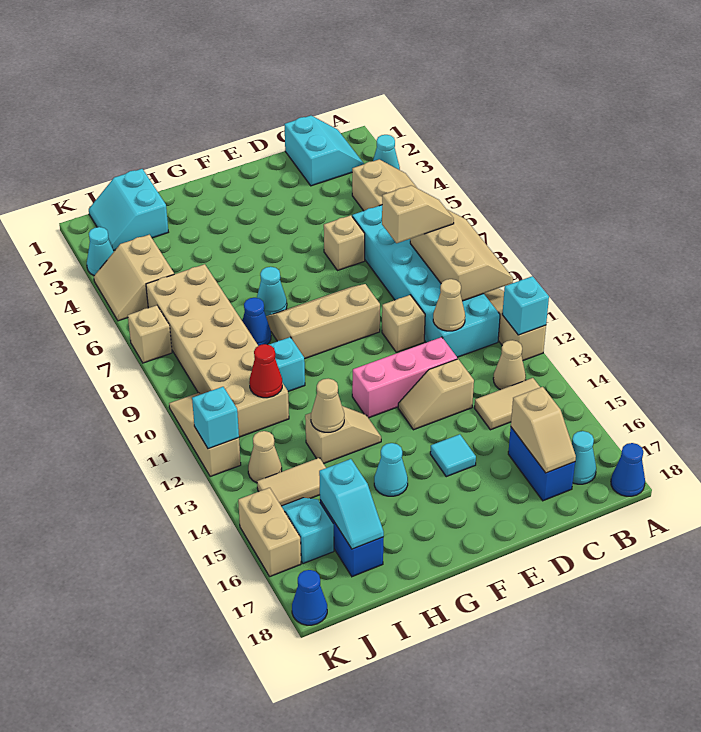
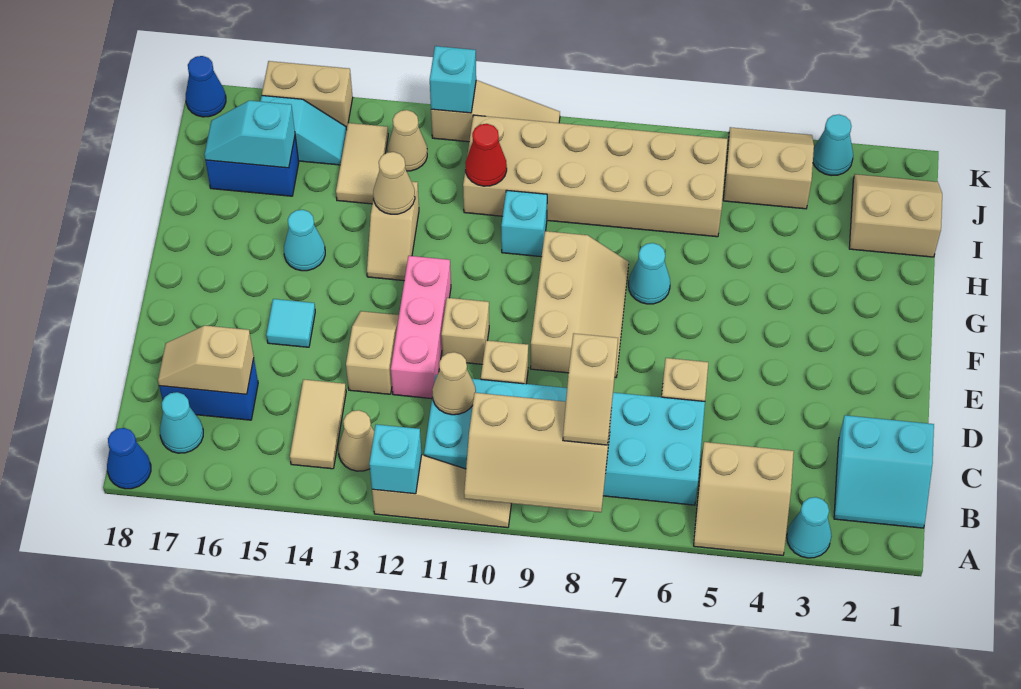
blue 1x1 cone [242,298,271,346] -> none
cyan 2x2 slope [89,169,168,251] -> tan 2x2 slope [849,174,942,257]
tan 1x1 brick [128,305,172,363] -> tan 1x1 brick moved to [441,298,489,364]

